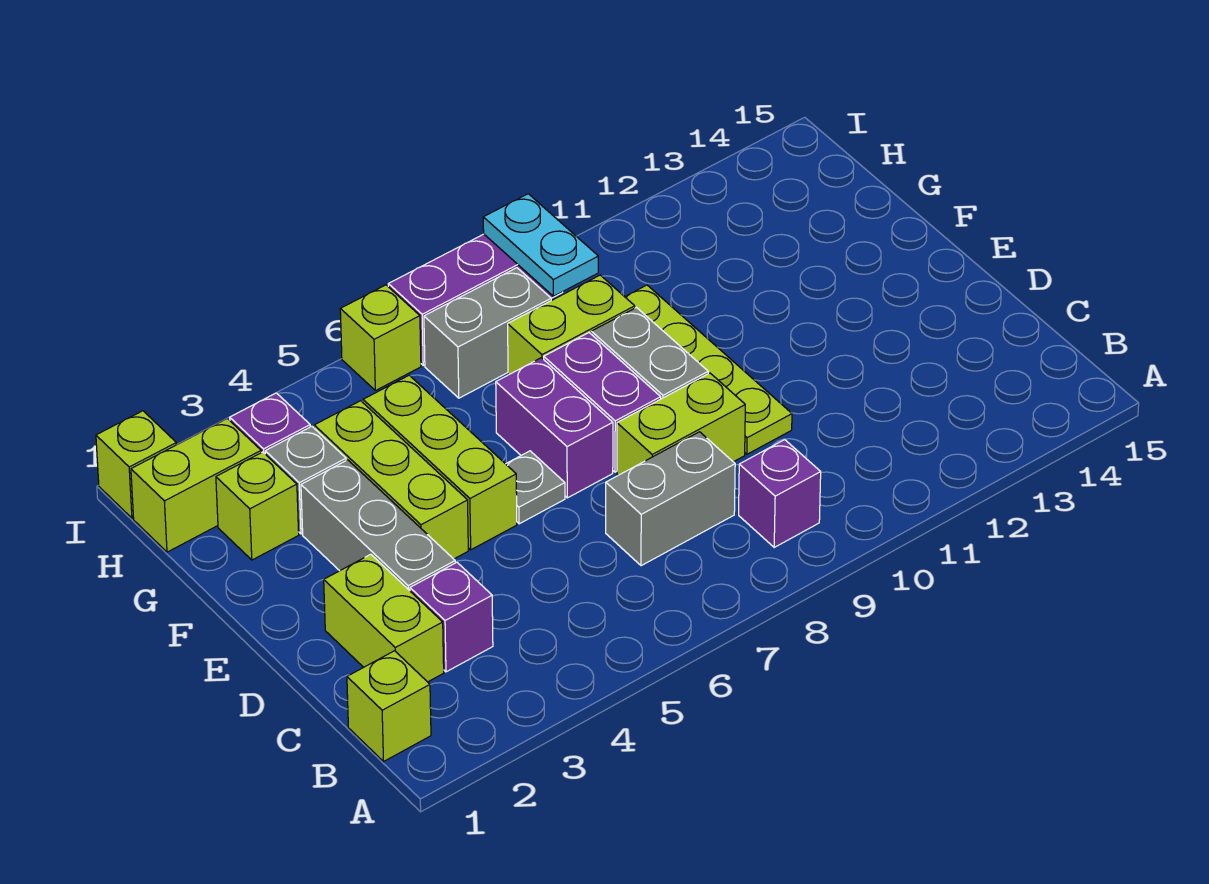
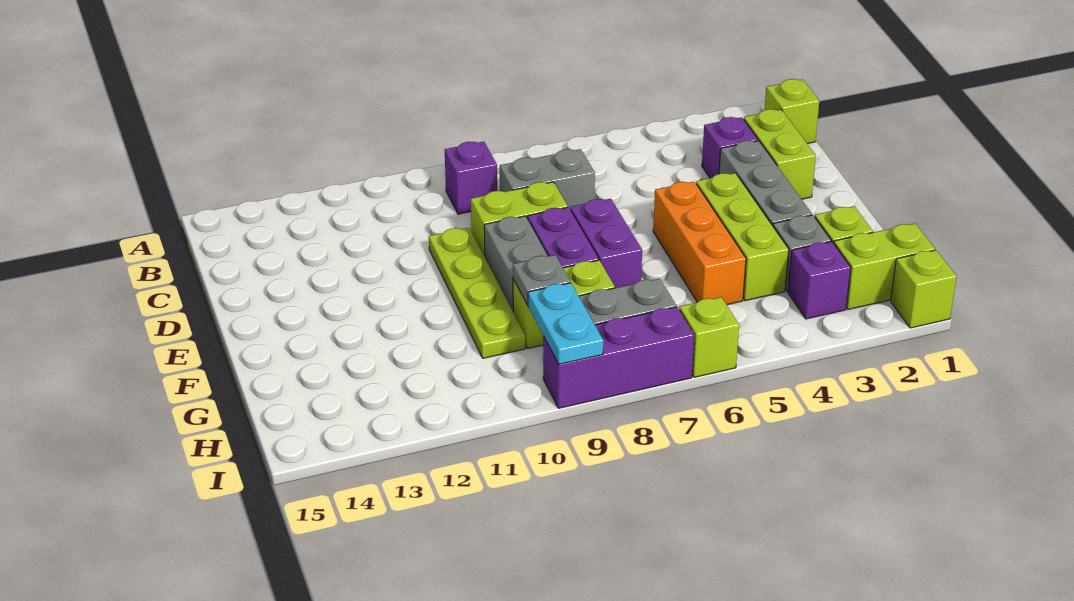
lime 1x3 brick [363,375,517,550] -> orange 1x3 brick [653,181,746,305]
grey 1x1 plate [506,451,565,524] -> grey 1x1 plate moved to [513,255,570,305]

